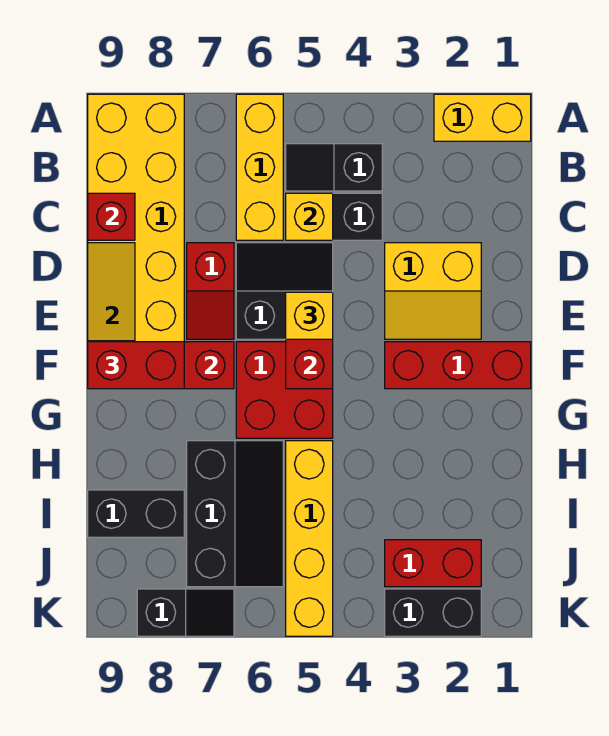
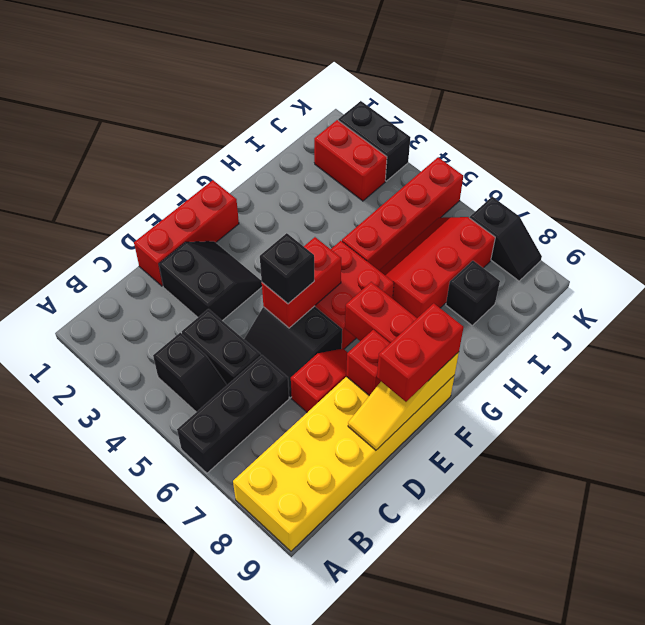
yellow 1x2 brick [434,94,531,141] -> none
yellow 1x3 brick [236,94,283,240] -> black 1x3 brick [177,355,289,473]
yellow 1x1 brick [286,193,333,240] -> none
red 1x1 brick [88,193,135,240] -> red 1x1 brick moved to [346,330,390,396]
yellow 2x2 slope [385,243,481,339] -> black 2x2 slope [159,241,262,321]
yellow 1x1 brick [286,292,333,339] -> black 1x1 brick [260,233,314,304]
red 1x3 brick [385,342,531,389] -> red 1x3 brick turned to [134,180,239,286]
red 1x2 brick [88,342,184,389] -> red 1x2 brick turned to [377,303,464,402]
yellow 1x4 brick [286,441,333,636] -> red 1x4 brick [342,157,463,270]
black 2x3 slope [187,441,283,587] -> red 2x3 slope [379,217,495,318]
black 1x2 brick [88,490,184,537] -> black 1x1 brick [446,261,500,325]
black 1x2 slope [137,589,234,636] -> black 1x2 slope turned to [470,197,542,281]

